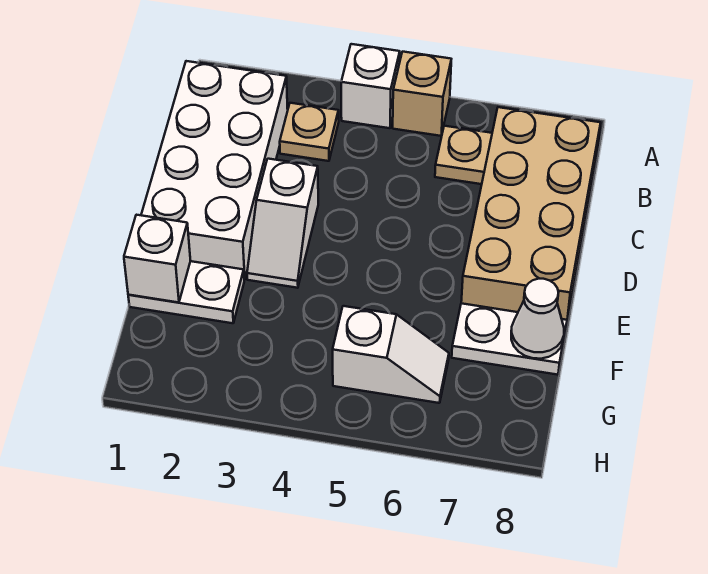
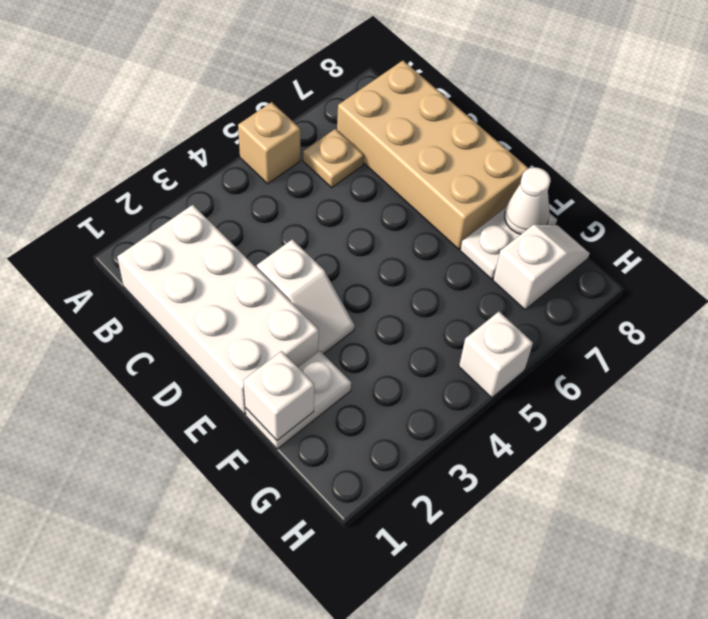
white 1x1 brick [341,44,400,128] -> white 1x1 brick moved to [459,312,533,398]
tan 1x1 plate [280,103,339,161] -> none
white 1x2 slope [333,306,449,403] -> white 1x2 slope moved to [493,225,590,310]

